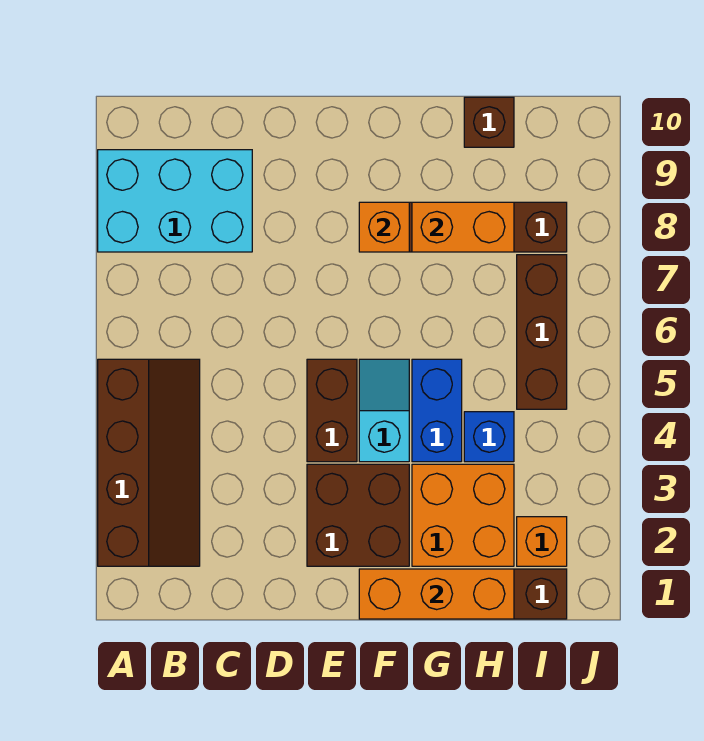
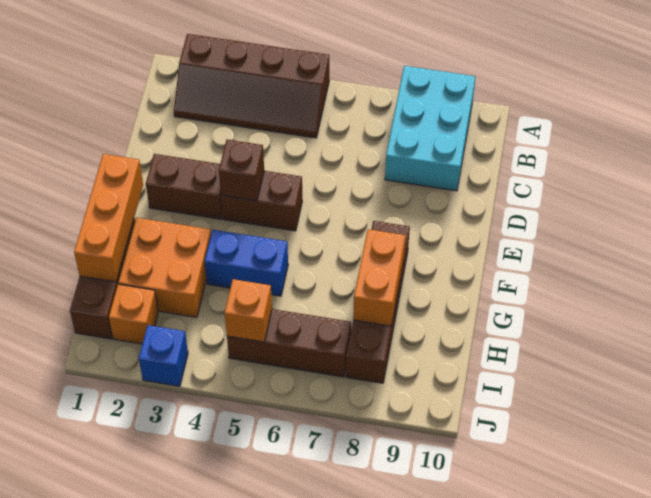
brown 2x2 brick [307,464,409,566] -> brown 1x2 brick [146,154,223,219]
cyan 1x2 slope [359,359,409,462] -> none
orange 1x1 brick [359,202,409,252] -> orange 1x1 brick moved to [225,279,272,342]
blue 1x1 brick [464,412,514,462] -> blue 1x1 brick moved to [139,325,188,386]
brown 1x1 brick [464,97,514,147] -> brown 1x1 brick moved to [219,140,264,201]

